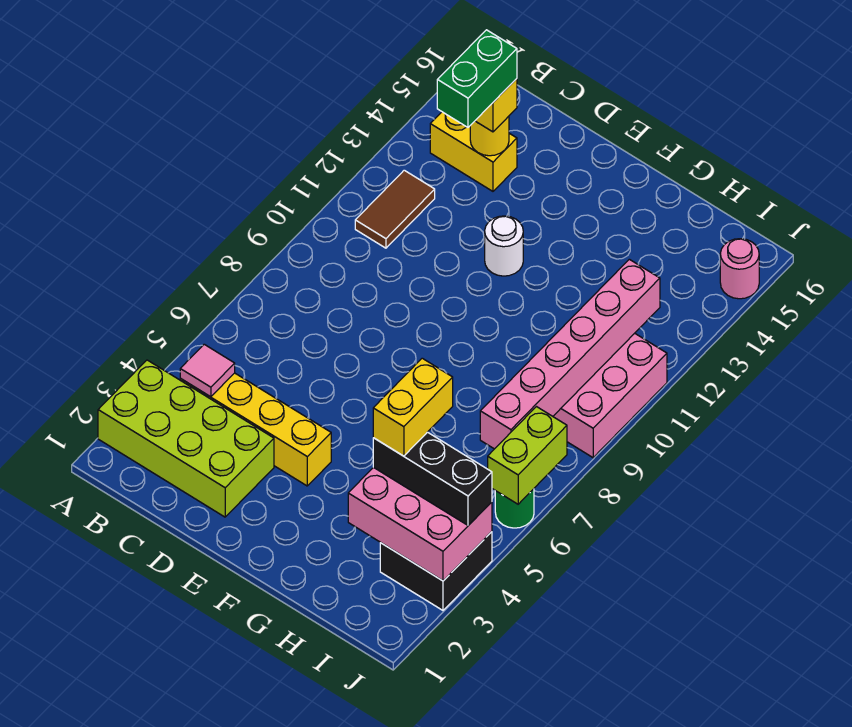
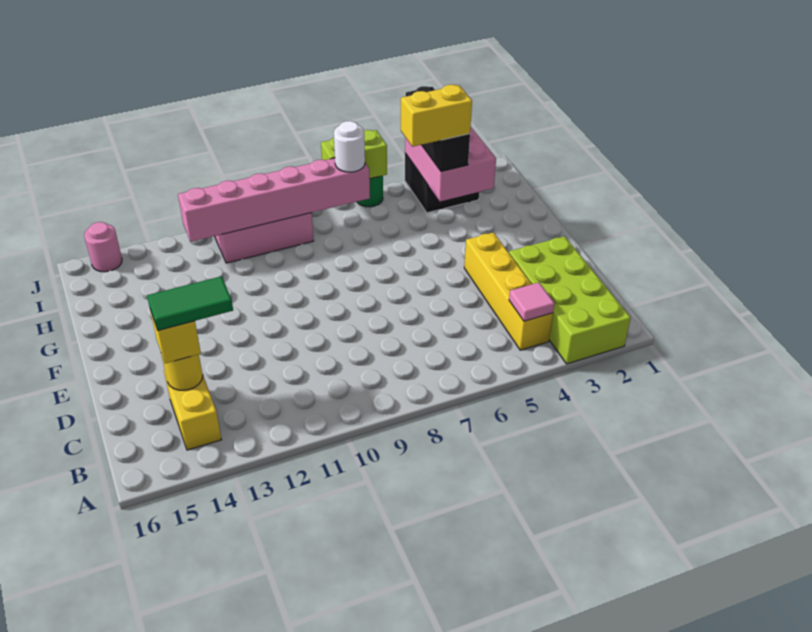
brown 1x2 tile [355,170,435,248] -> none
green 1x2 brick [437,30,517,127] -> green 1x2 tile [147,276,233,331]
white 1x1 round brick [485,216,523,276] -> white 1x1 round brick moved to [334,121,365,172]

